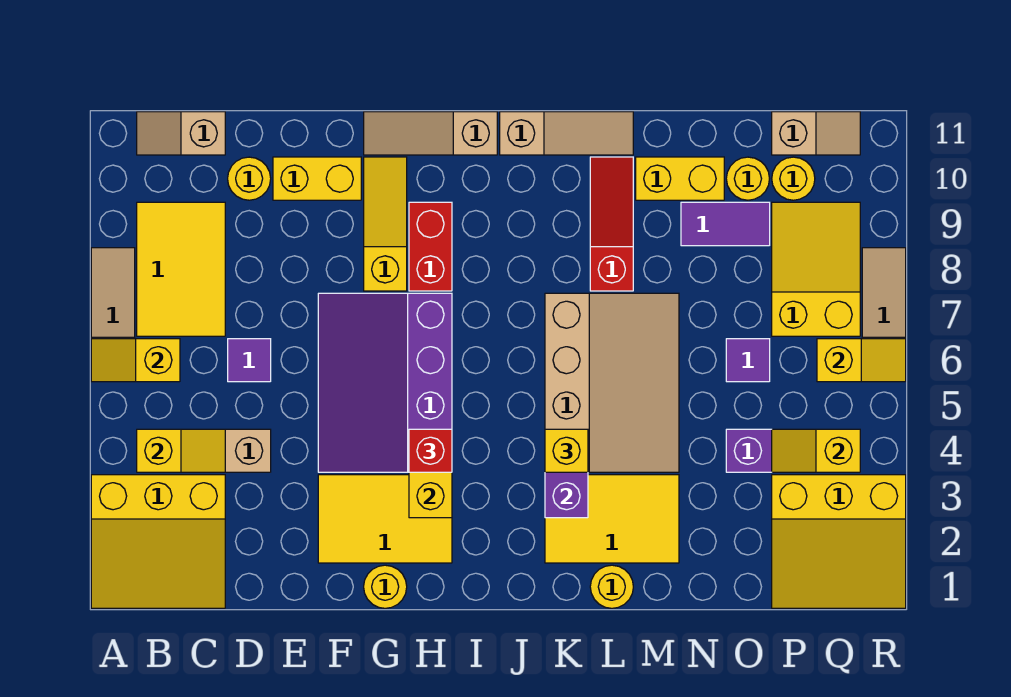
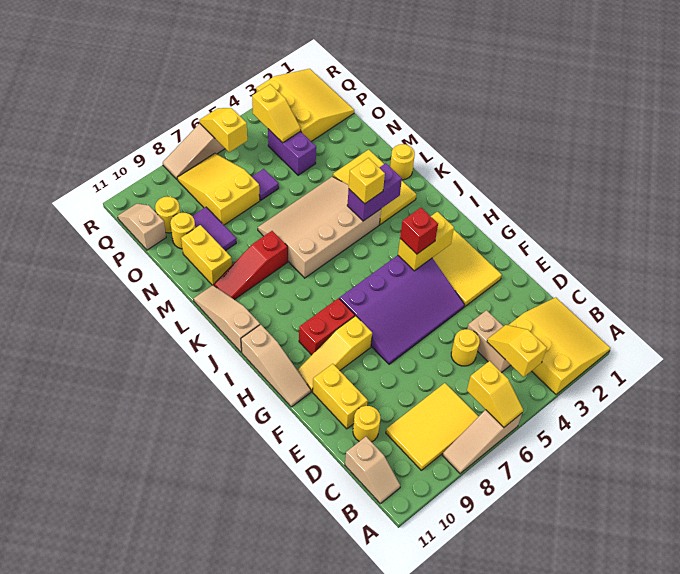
purple 1x1 tile [228,339,271,382] -> none
yellow 1x1 round brick [364,565,407,608] -> yellow 1x1 round brick moved to [451,329,480,366]
yellow 2x3 slope [772,202,860,336] -> yellow 2x3 slope turned to [177,153,260,225]

